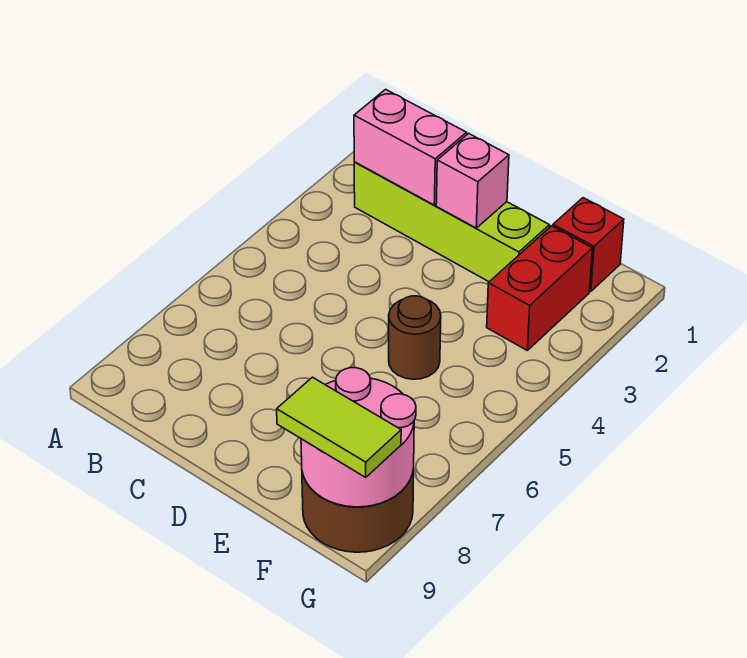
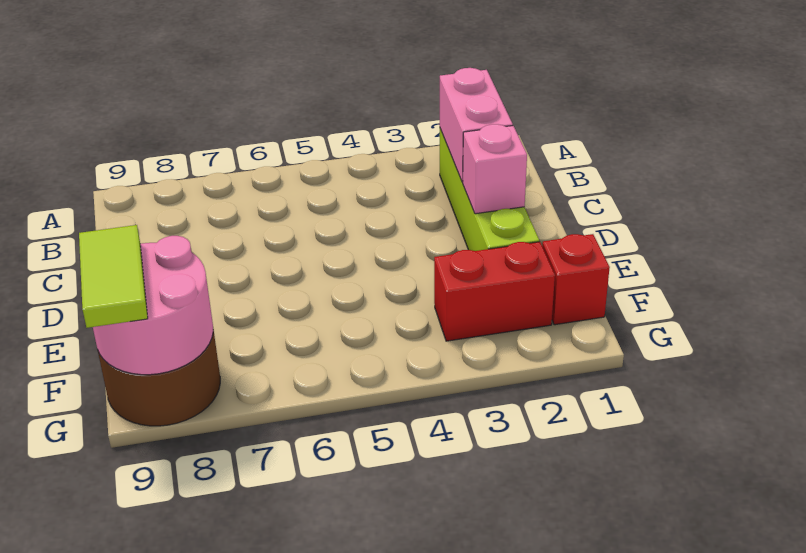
brown 1x1 round brick [389,296,441,379] -> none

